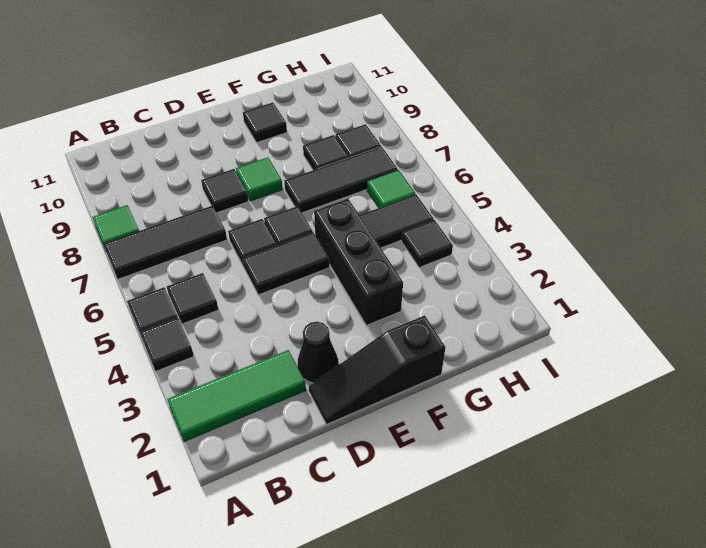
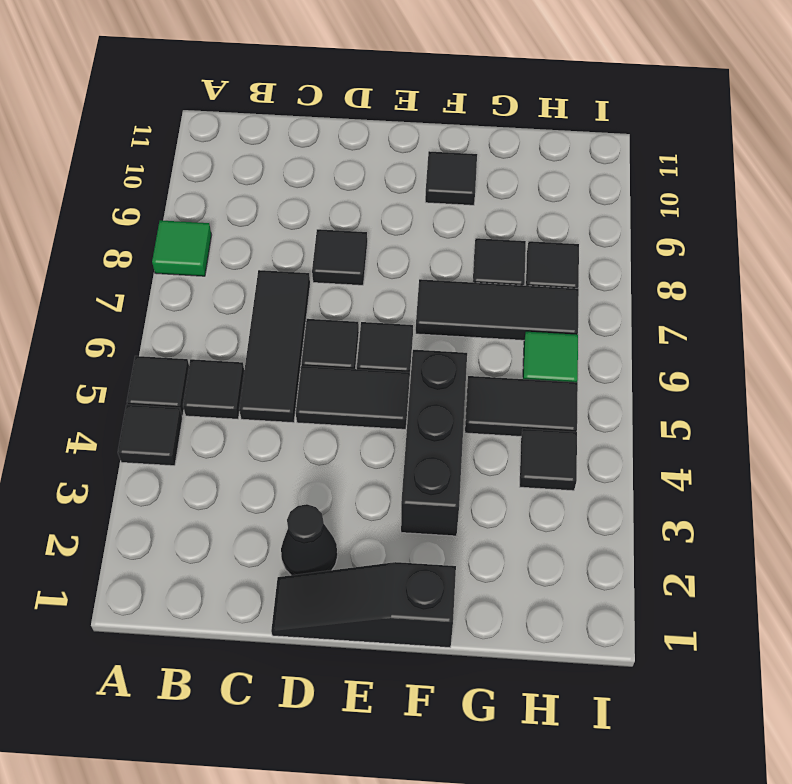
green 1x3 tile [167,350,306,442] -> none
black 1x3 tile [103,206,227,279] -> black 1x3 tile turned to [239,270,310,423]
green 1x1 tile [236,157,283,201] -> none

